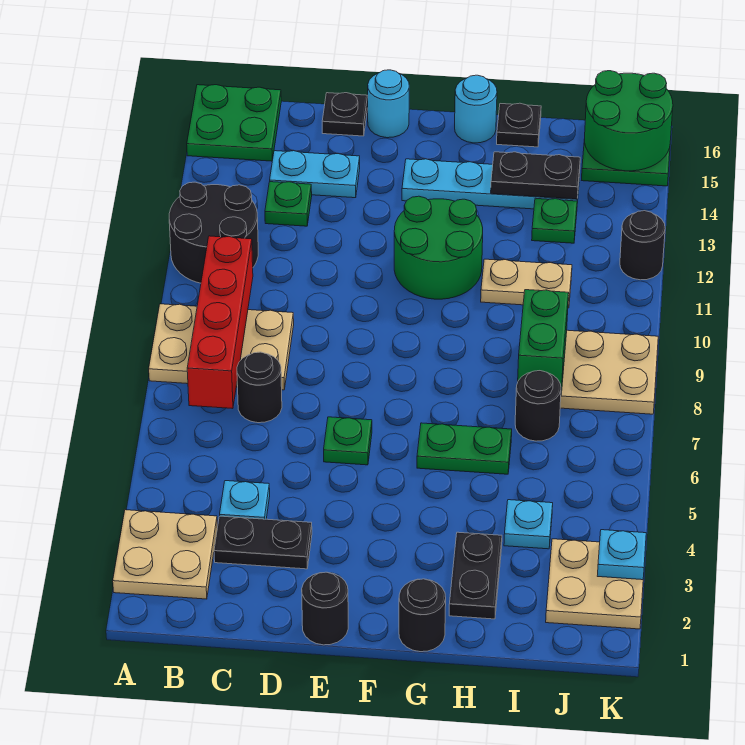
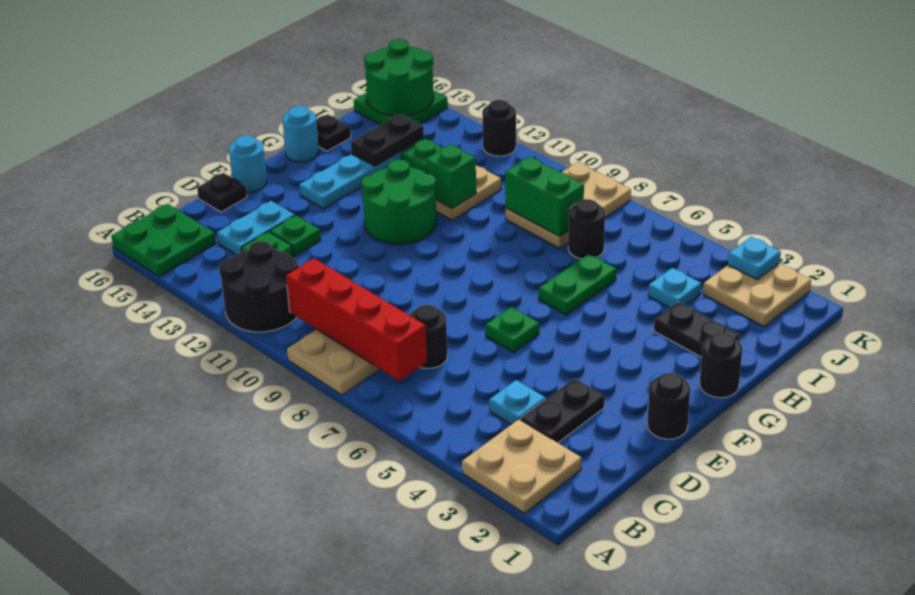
none -> green 1x1 plate [270,215,321,256]
none -> green 1x1 brick [426,144,476,208]

